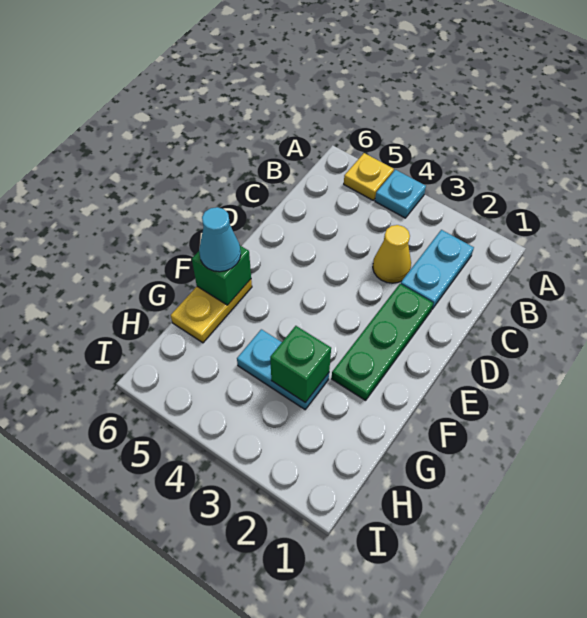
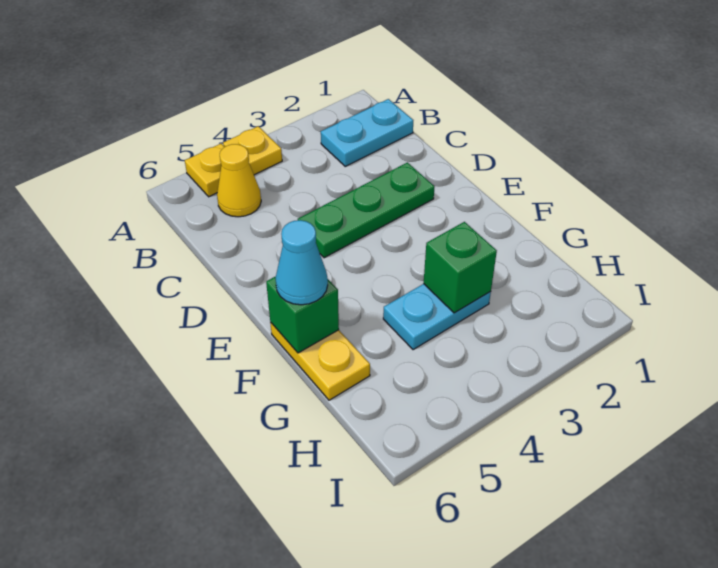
cyan 1x1 plate [375,170,426,218] -> yellow 1x1 plate [223,126,282,175]
cyan 1x2 plate [401,230,474,309] -> cyan 1x2 plate turned to [321,99,413,166]
yellow 1x1 cone [373,225,411,283] -> yellow 1x1 cone moved to [217,144,261,217]
green 1x3 plate [332,284,433,400] -> green 1x3 plate turned to [298,163,434,258]

